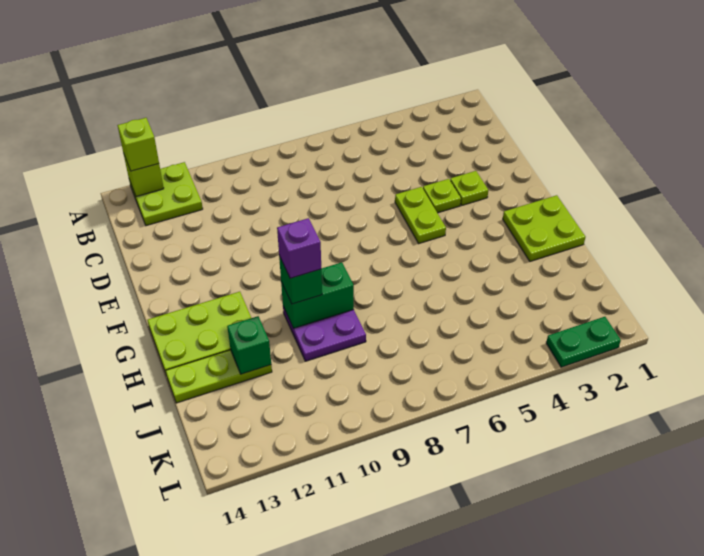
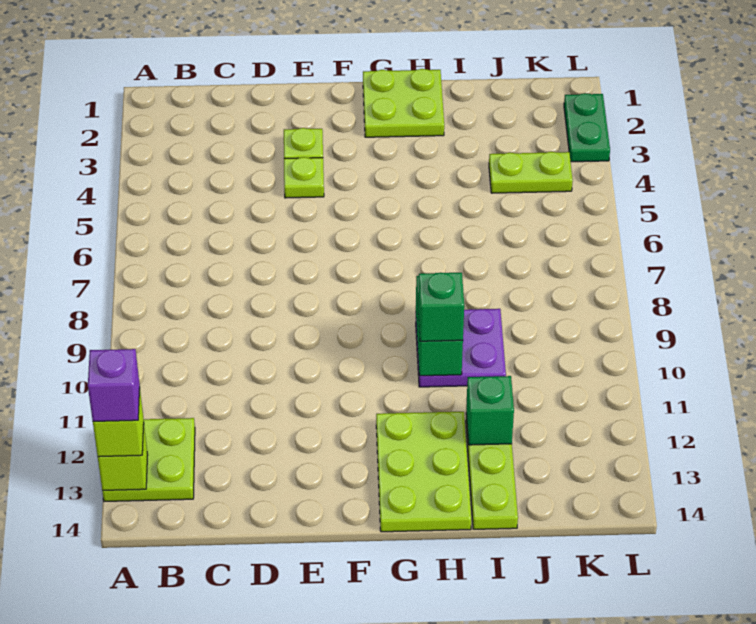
lime 1x2 plate [395,187,446,243] -> lime 1x2 plate moved to [489,152,573,193]
purple 1x1 brick [277,218,321,278] -> purple 1x1 brick moved to [88,349,140,421]

